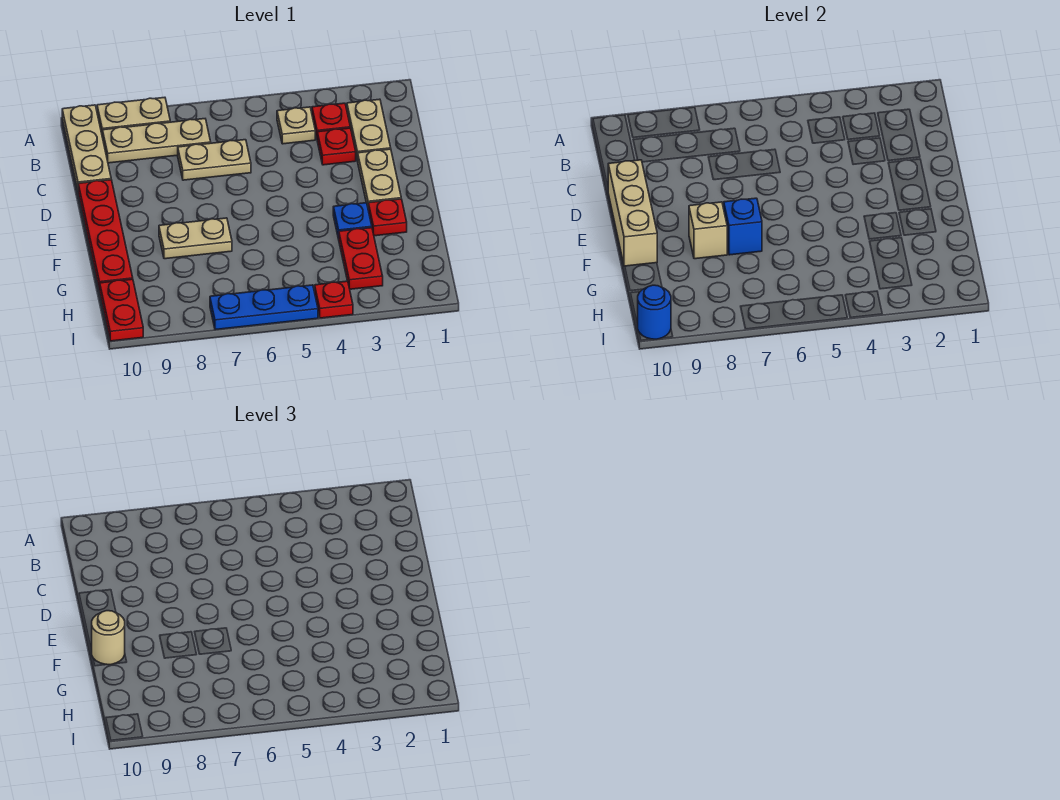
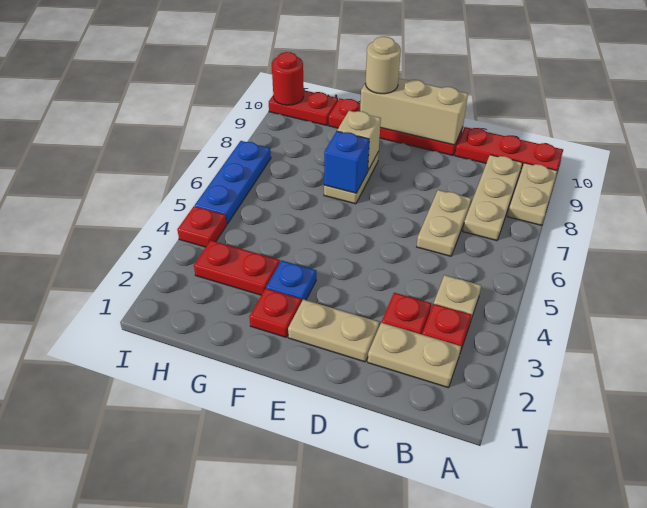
tan 1x3 plate [62,105,111,189] -> red 1x3 plate [455,127,563,172]
blue 1x1 round brick [637,285,671,339] -> red 1x1 round brick [272,52,304,105]

